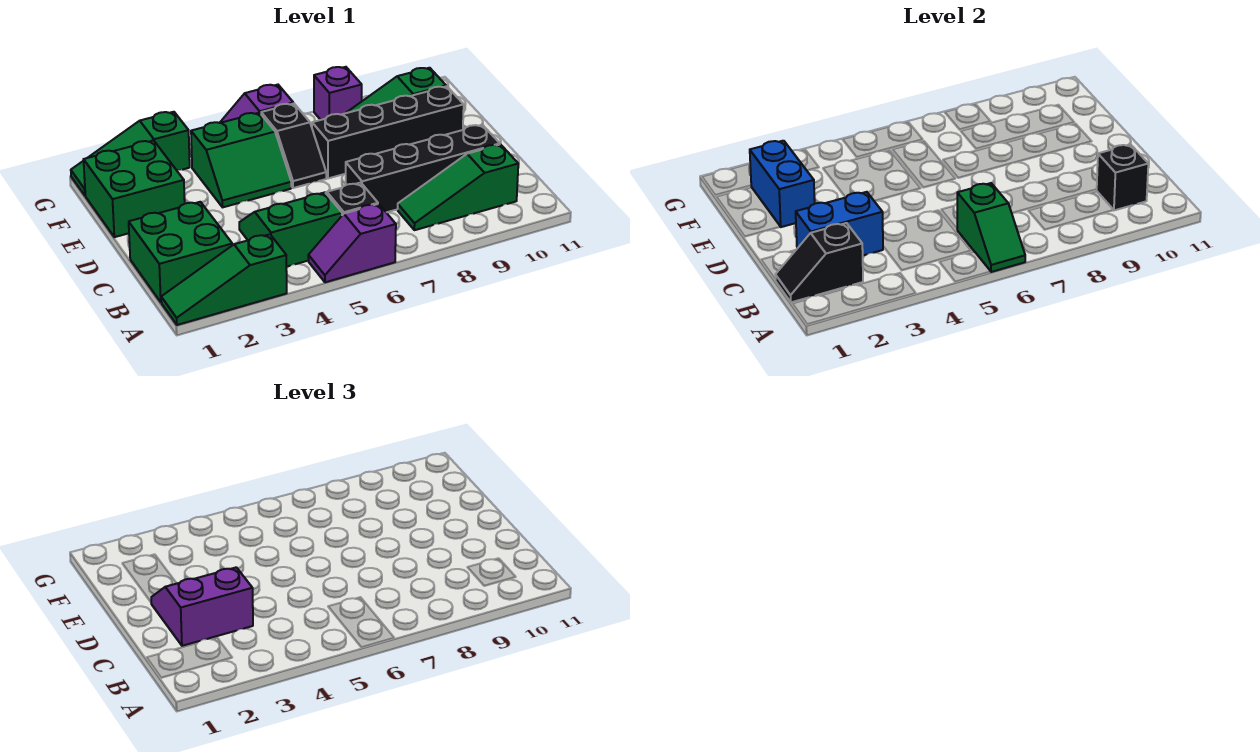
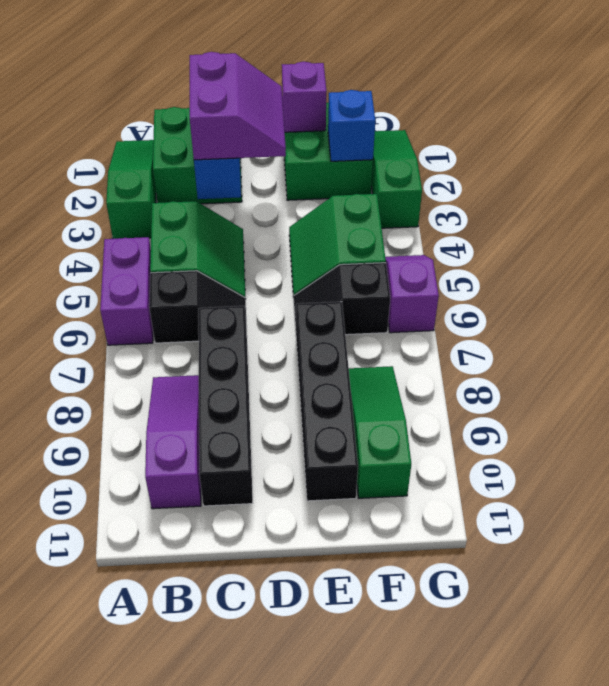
purple 1x2 slope [308,204,396,282] -> purple 1x2 brick [100,237,153,345]
green 1x2 slope [957,183,1025,272] -> none
black 1x2 slope [776,223,863,302] -> none
green 1x3 slope [398,144,518,230] -> purple 1x3 slope [145,375,201,509]
black 1x1 brick [1096,144,1148,210] -> none
blue 1x2 brick [750,141,815,227] -> blue 1x1 brick [328,90,375,161]
purple 1x1 brick [314,67,362,120] -> purple 1x1 brick moved to [282,62,327,132]

